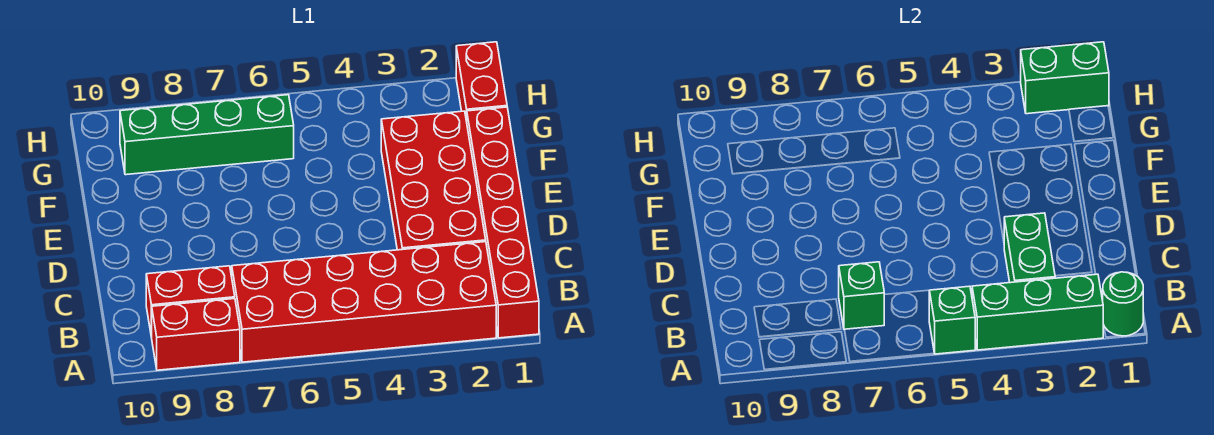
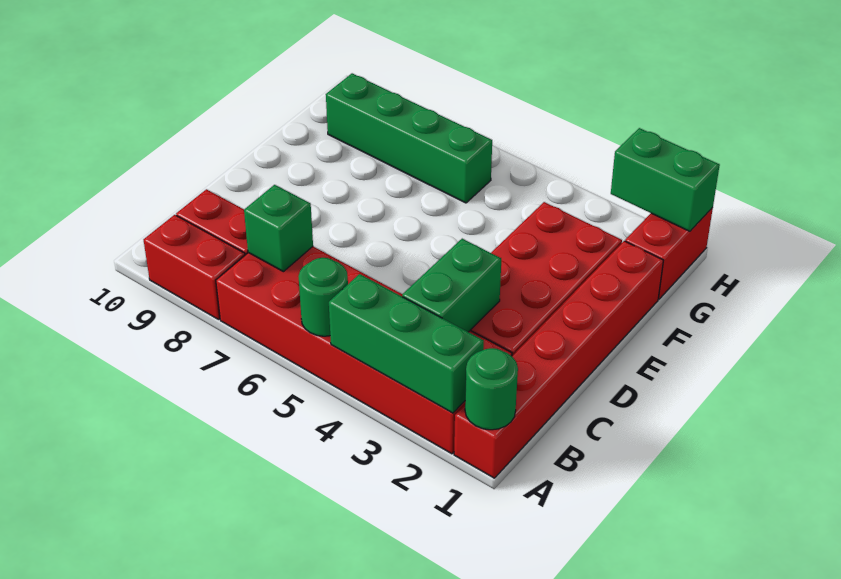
green 1x1 brick [929,286,975,354] -> green 1x1 round brick [298,258,348,336]

